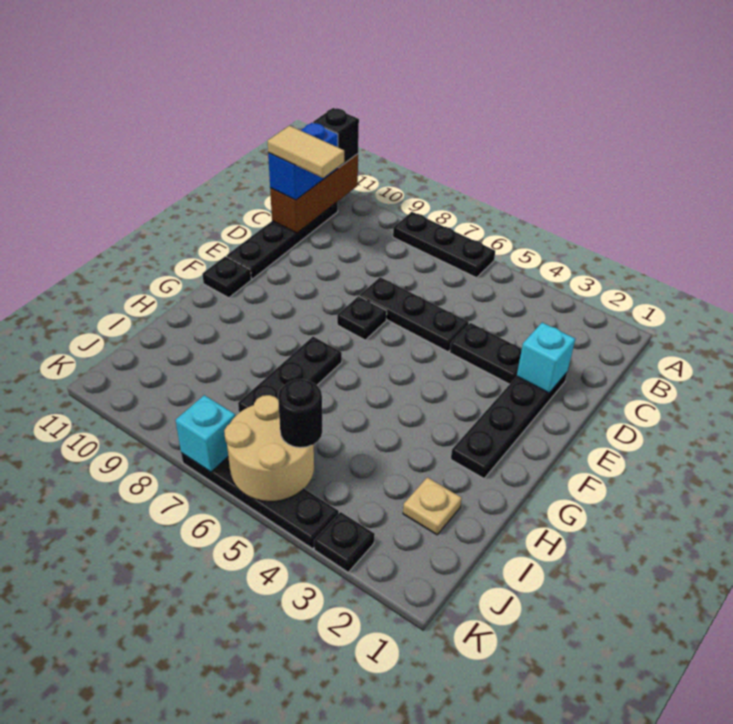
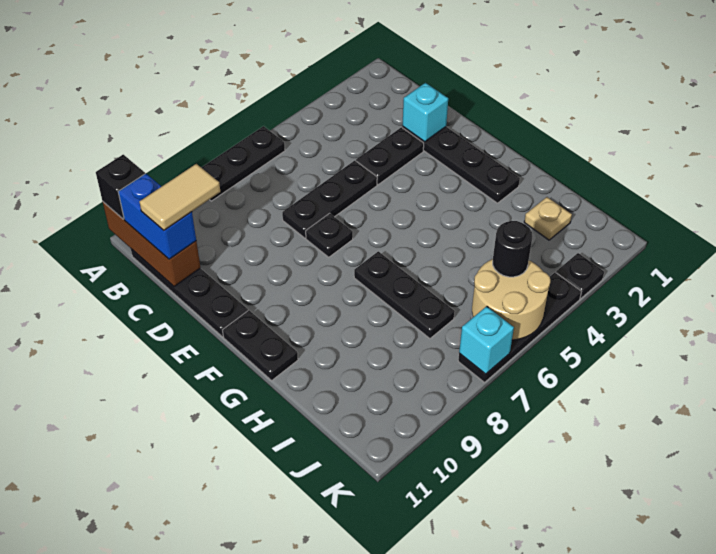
black 1x1 plate [202,256,251,298] -> black 1x2 plate [223,310,298,380]

